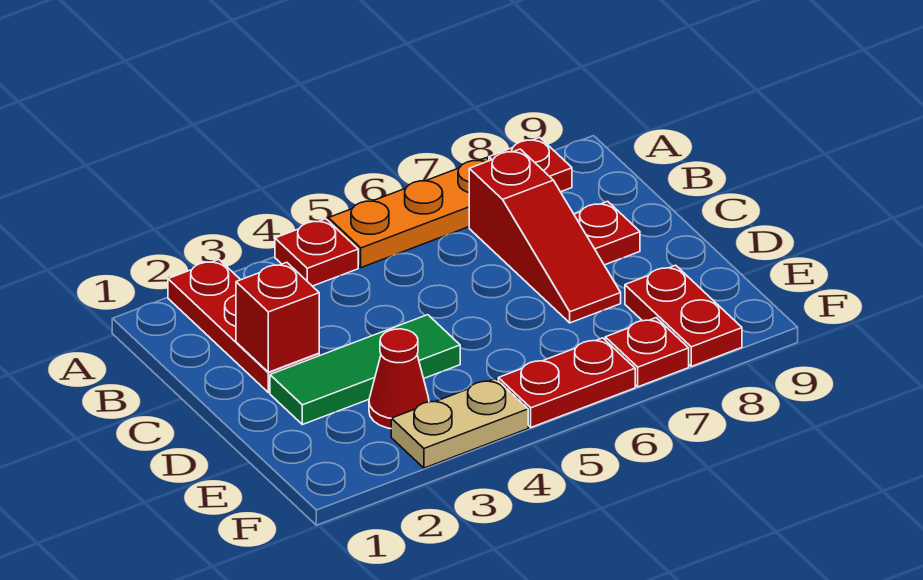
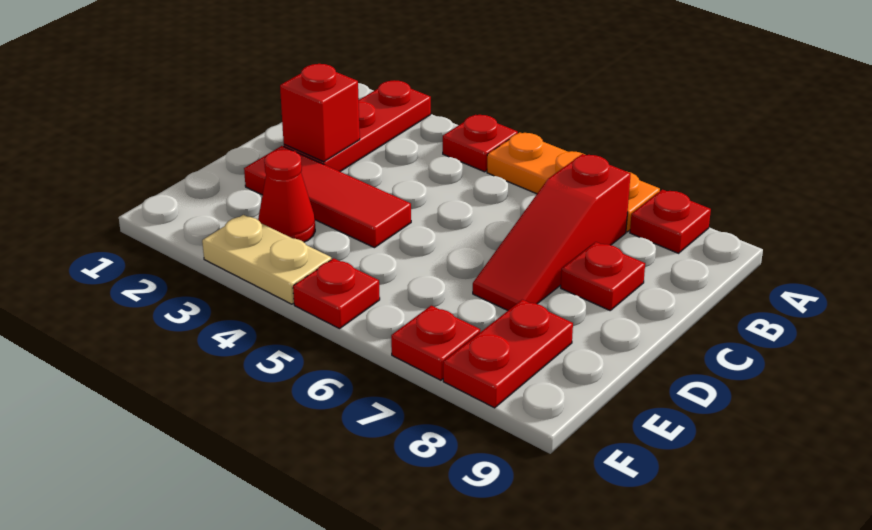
green 1x3 tile [270,315,460,425] -> red 1x3 tile [244,146,411,248]
red 1x2 plate [498,338,635,427] -> red 1x1 plate [293,258,380,329]

